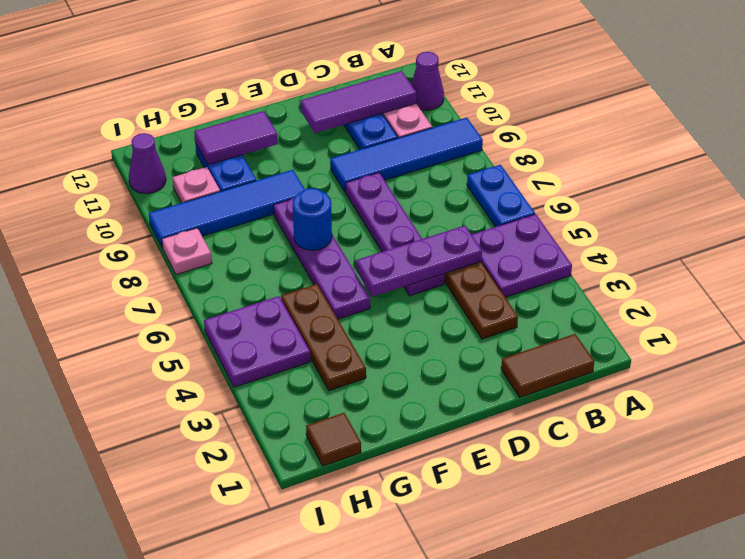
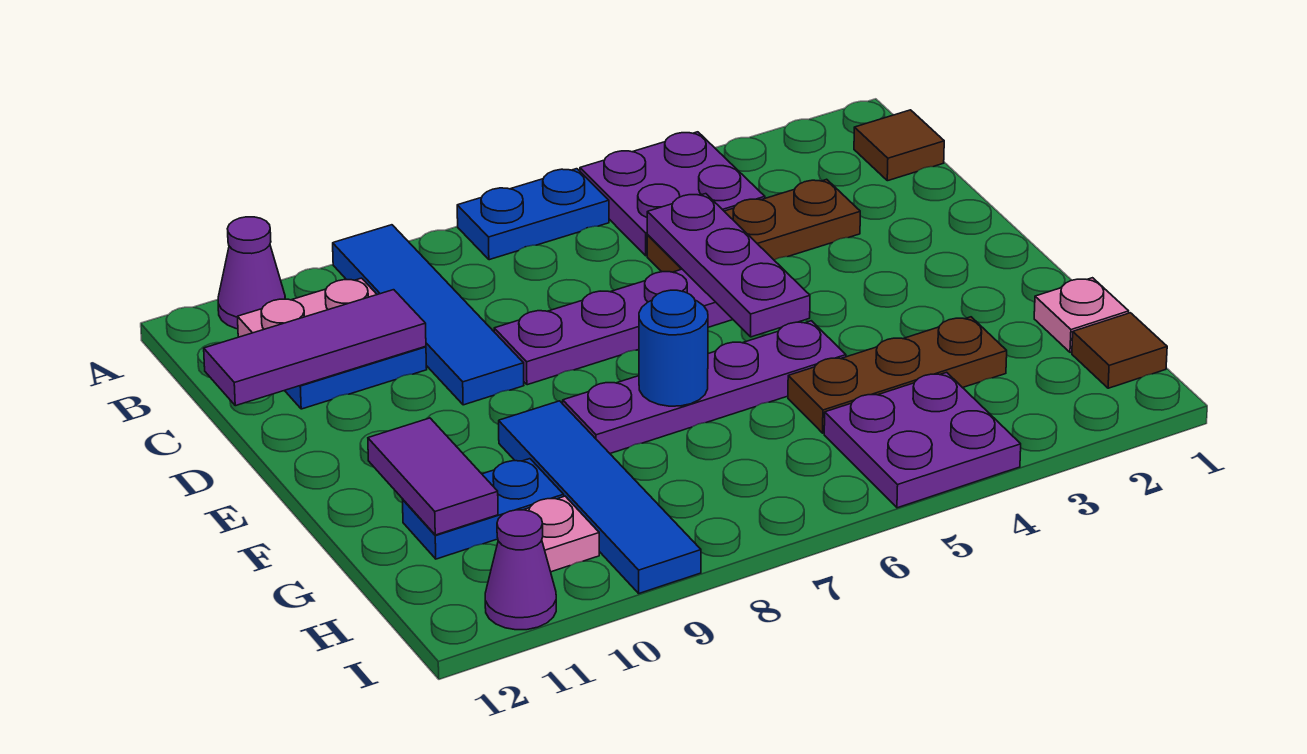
brown 1x2 tile [501,334,594,397] -> brown 1x1 tile [854,110,944,181]
purple 1x3 tile [301,71,417,133] -> purple 1x3 tile turned to [204,290,426,406]
pink 1x1 plate [162,228,212,275] -> pink 1x1 plate moved to [1034,278,1129,352]

